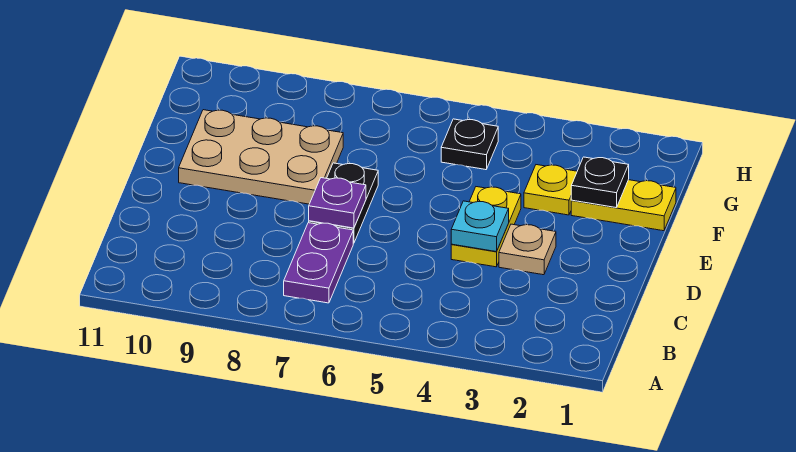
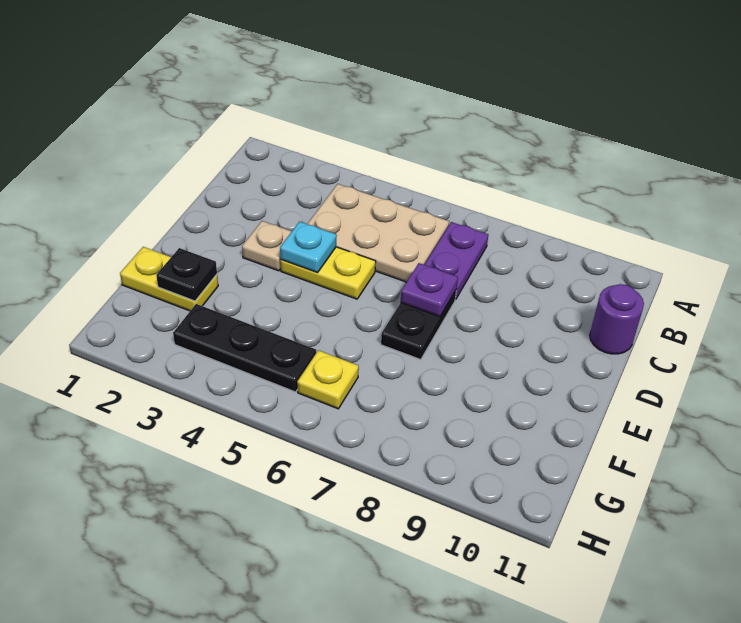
none -> purple 1x1 round brick [590,284,644,354]
yellow 1x2 plate [451,187,521,267] -> yellow 1x2 plate turned to [280,247,376,299]
tan 2x3 plate [179,110,343,204] -> tan 2x3 plate moved to [308,184,449,282]
yellow 1x1 plate [524,165,577,215] -> yellow 1x1 plate moved to [297,350,359,409]
black 1x1 plate [441,119,498,170] -> black 1x3 plate [173,304,316,392]

